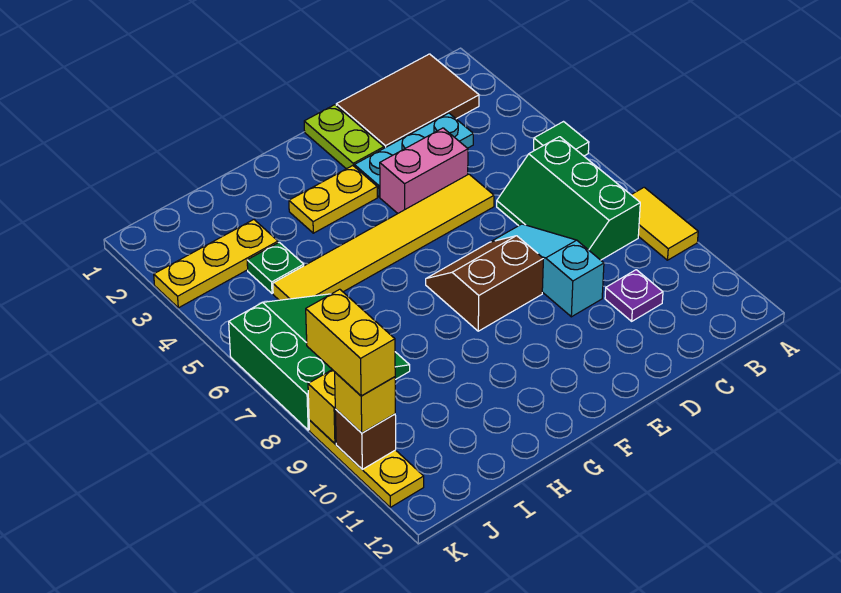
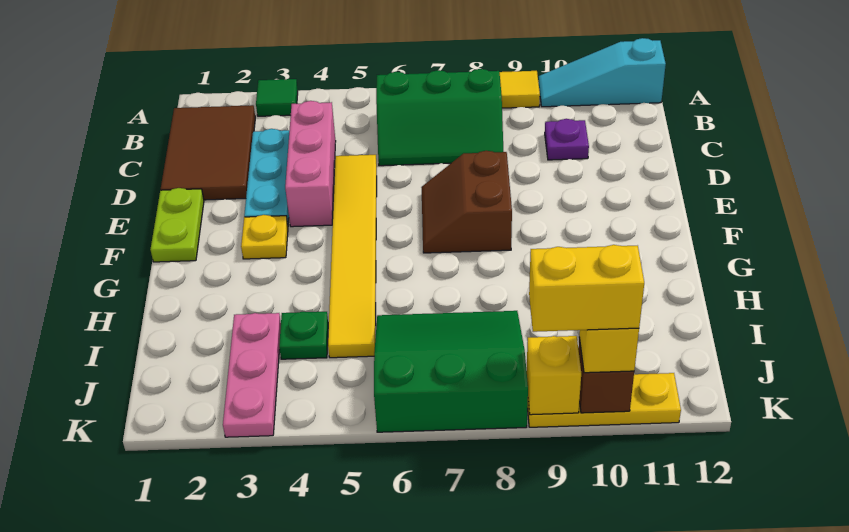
green 1x1 tile [534,122,589,156] -> green 1x1 tile moved to [256,79,298,116]
pink 1x2 brick [380,128,468,213] -> pink 1x3 brick [285,101,336,227]
cyan 1x3 slope [492,224,604,317] -> cyan 1x3 slope moved to [538,38,666,107]
lime 1x2 plate [304,105,384,169] -> lime 1x2 plate turned to [150,188,204,262]
yellow 1x2 plate [289,166,377,233] -> yellow 1x1 plate [241,215,288,259]
yellow 1x3 plate [154,220,278,308] -> pink 1x3 plate [223,313,281,437]

